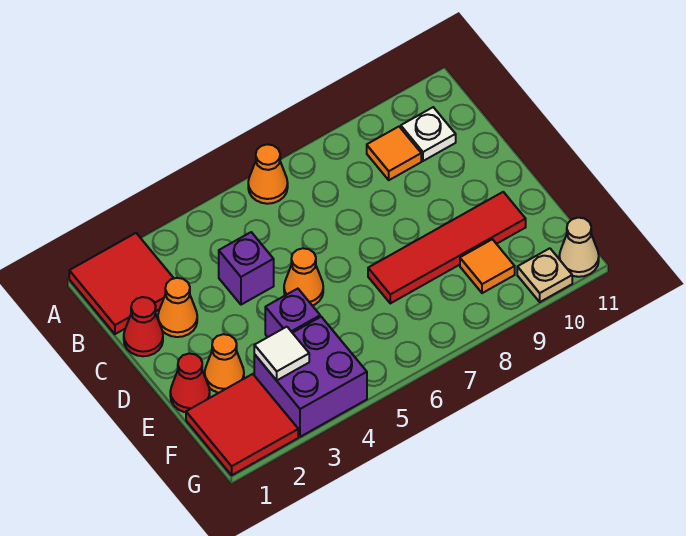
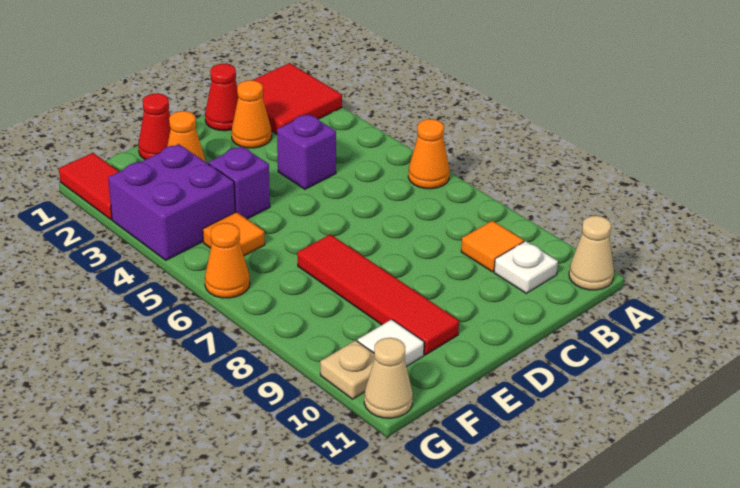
none -> tan 1x1 cone [569,216,614,290]
orange 1x1 cone [284,248,323,306] -> orange 1x1 cone moved to [205,223,250,298]
red 2x2 tile [186,374,298,475] -> red 1x2 tile [59,153,119,220]
white 1x1 tile [254,327,309,380] -> white 1x1 tile moved to [358,319,424,367]
orange 1x1 tile [460,239,515,293] -> orange 1x1 tile moved to [203,212,265,256]

